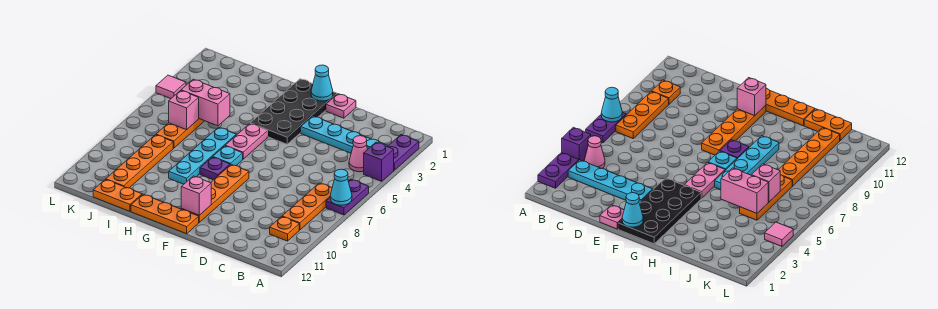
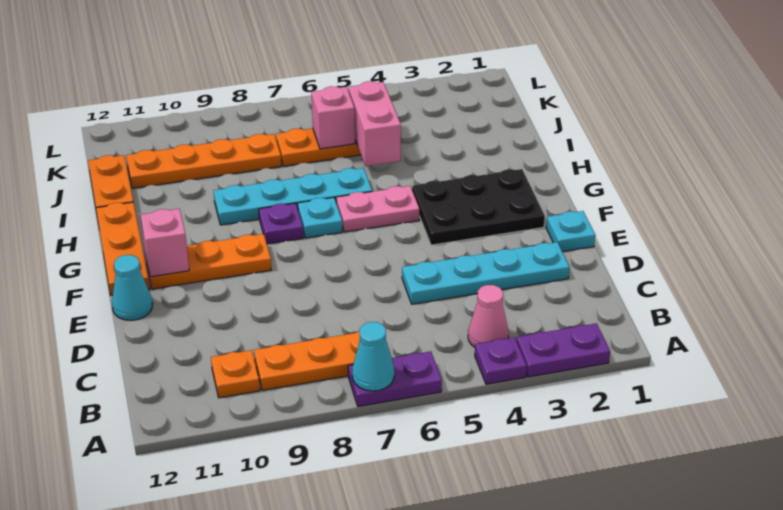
purple 1x1 brick [364,142,394,181] -> purple 1x1 plate [475,337,527,384]
cyan 1x4 plate [301,116,387,153] -> cyan 1x4 plate turned to [402,242,569,304]
pink 1x1 plate [326,94,356,118] -> cyan 1x1 plate [546,211,595,252]
black 2x4 plate [250,79,337,144] -> black 2x3 plate [412,169,545,245]
cyan 1x1 cone [311,65,333,101] -> cyan 1x1 cone moved to [112,255,153,320]
orange 1x4 plate [182,165,249,222] -> orange 1x3 plate [146,234,271,289]
pink 1x1 tile [156,75,186,99] -> none

